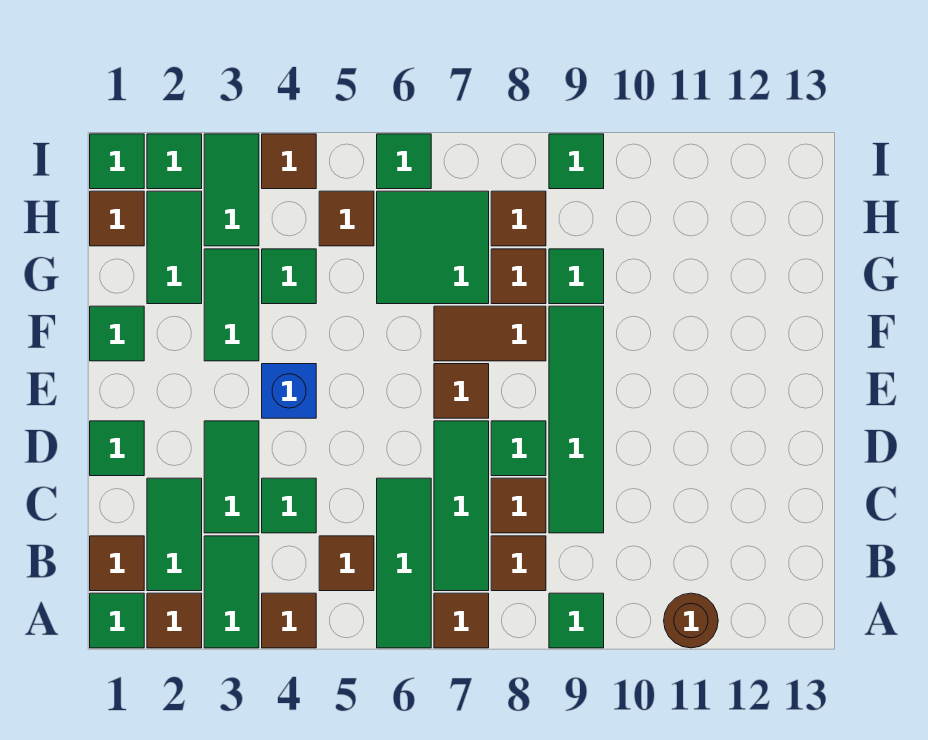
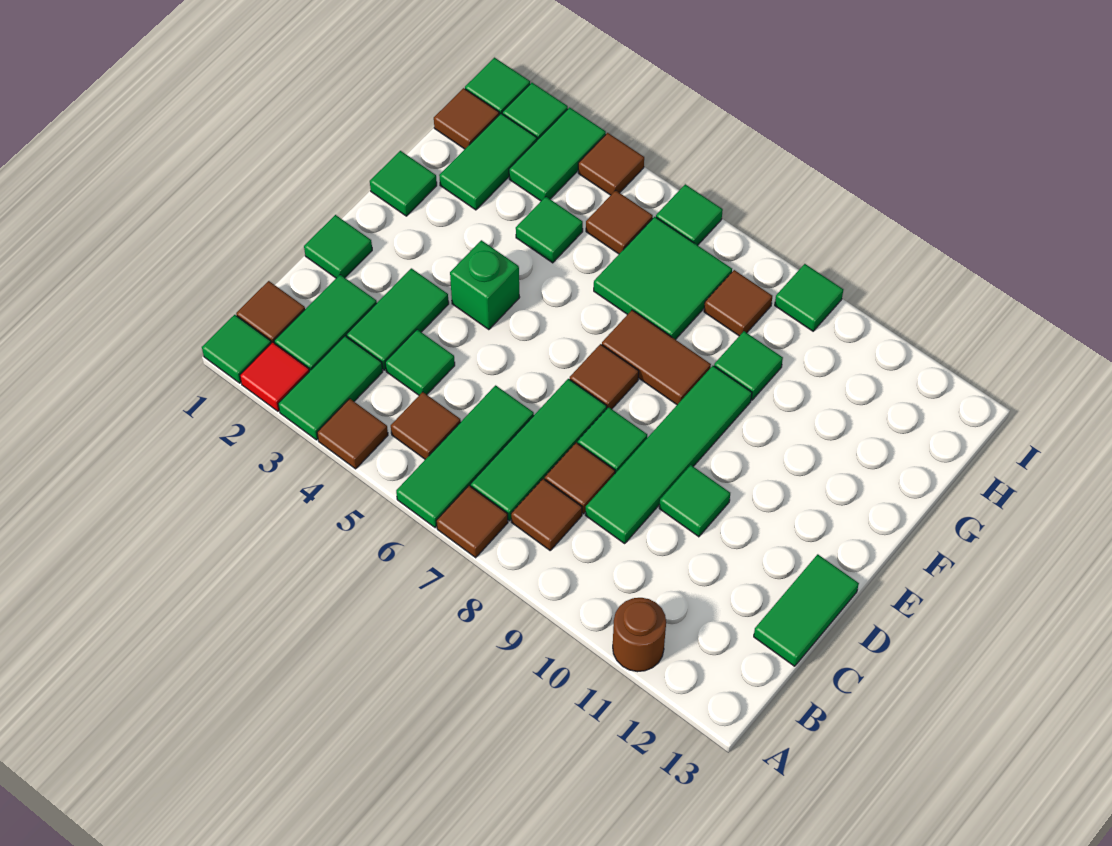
brown 1x1 tile [147,593,202,648] -> red 1x1 tile [240,342,309,411]
green 1x1 tile [549,593,604,648] -> green 1x1 tile moved to [659,465,730,537]
blue 1x1 brick [262,364,316,418] -> green 1x1 brick [450,240,520,330]
green 1x2 tile [204,249,259,361] -> green 1x2 tile moved to [754,554,859,666]
brown 1x1 tile [491,249,546,304] -> none

